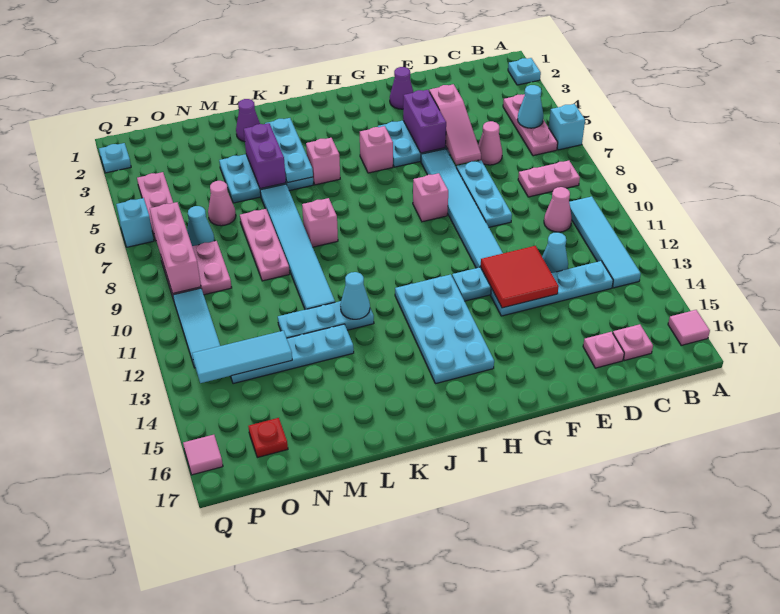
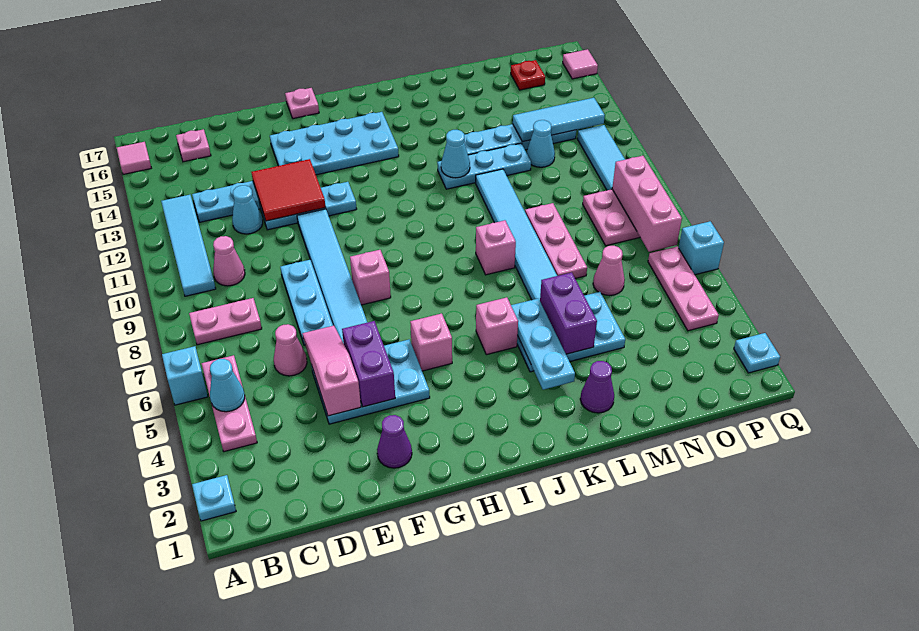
pink 1x1 plate [583,332,624,368] -> pink 1x1 plate moved to [285,88,319,119]
cyan 2x4 plate [395,274,494,384] -> cyan 2x4 plate turned to [270,112,399,175]
cyan 1x1 cone [187,206,215,246] -> cyan 1x1 cone moved to [527,120,555,167]

